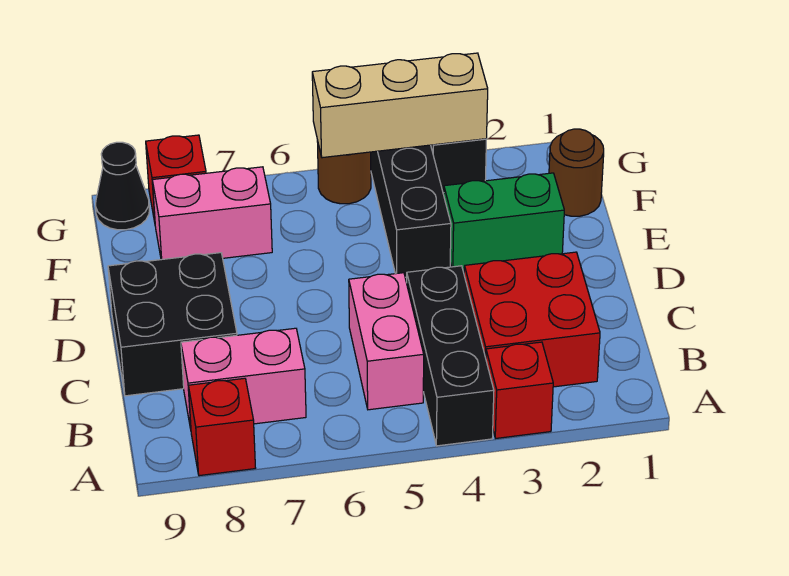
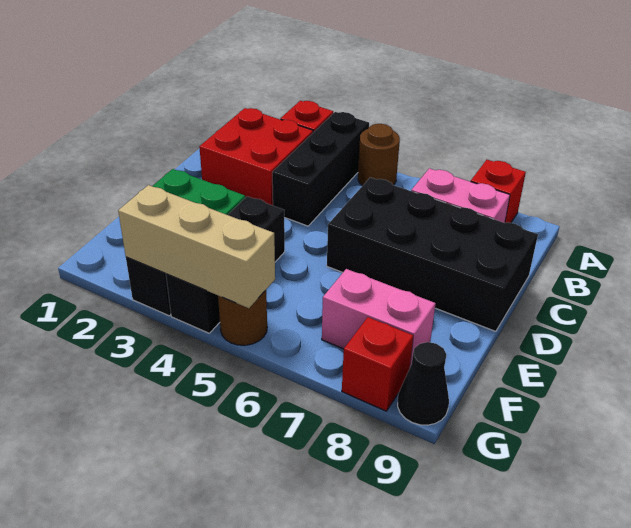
pink 1x2 brick [349,273,424,410] -> none
black 2x2 brick [108,253,237,396] -> black 2x4 brick [327,177,538,331]
brown 1x1 round brick [549,129,604,216] -> brown 1x1 round brick moved to [358,124,400,186]

